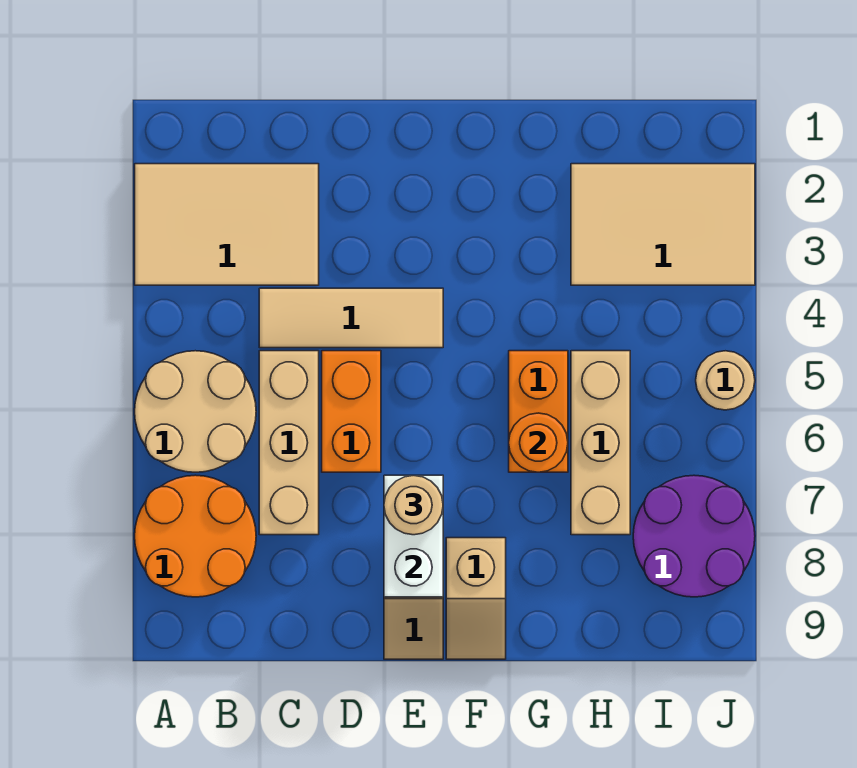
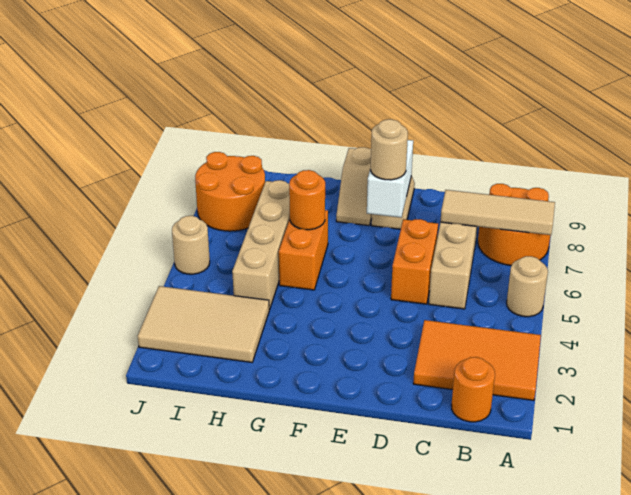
tan 2x3 tile [135,164,319,285] -> orange 2x3 tile [413,320,541,400]
tan 2x2 round brick [135,351,256,472] -> tan 1x1 round brick [507,256,548,317]
none -> orange 1x1 round brick [451,357,495,422]
tan 1x3 tile [259,288,443,348] -> tan 1x3 tile moved to [440,190,555,235]
tan 1x2 slope [446,538,506,659] -> tan 1x2 slope turned to [336,147,372,226]
tan 1x3 brick [571,351,630,535] -> tan 1x4 brick [232,180,290,310]
purple 2x2 round brick [633,475,755,597] -> orange 2x2 round brick [195,152,265,231]

